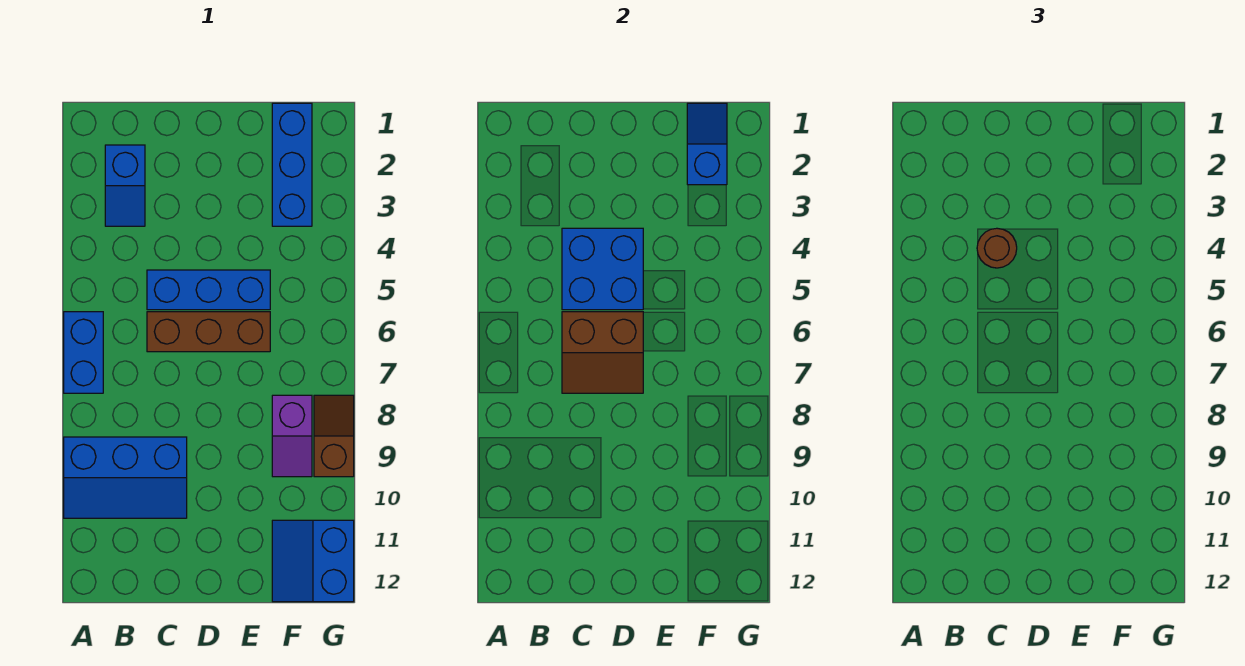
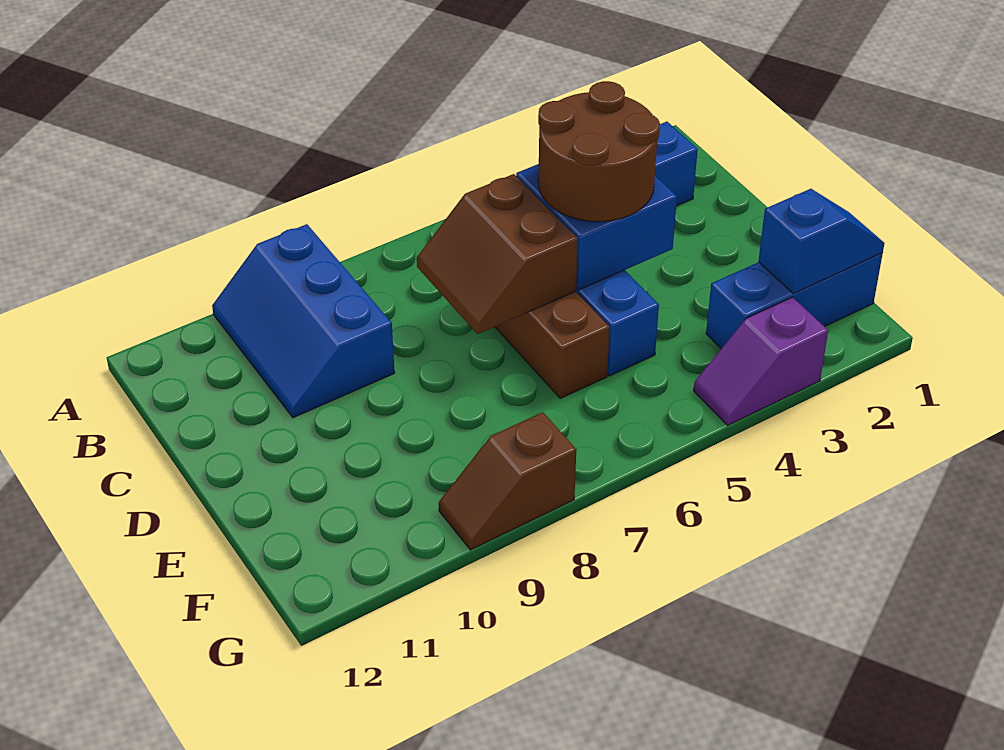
blue 1x2 brick [64,312,103,393] -> none
brown 1x1 round brick [977,228,1017,268] -> brown 2x2 round brick [538,81,660,222]
purple 1x2 slope [272,395,312,477] -> purple 1x2 slope moved to [694,297,828,425]
blue 2x2 slope [272,520,354,602] -> none
brown 1x2 slope [314,395,354,477] -> brown 1x2 slope turned to [439,412,576,550]

